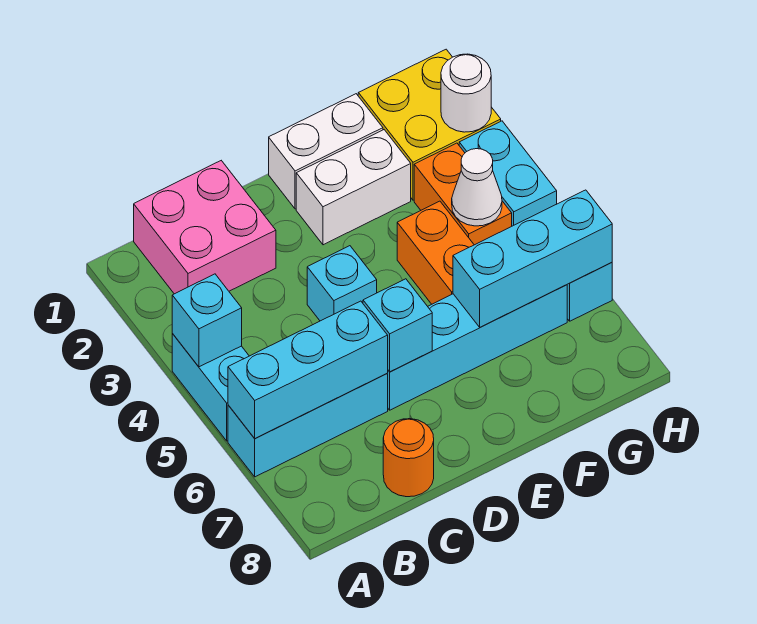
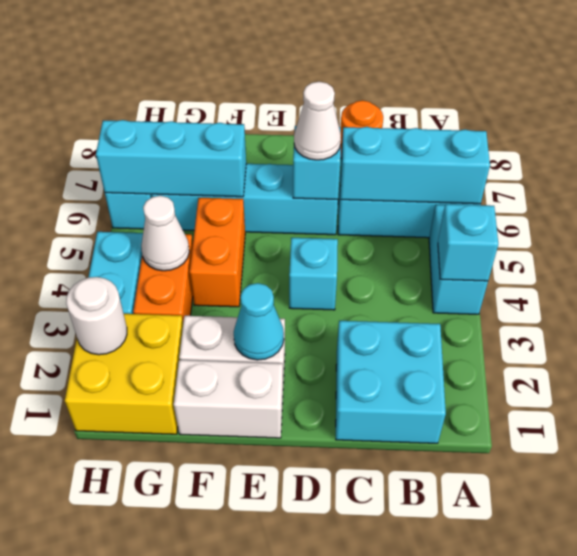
pink 2x2 brick [134,161,276,294] -> cyan 2x2 brick [336,321,446,443]
none -> white 1x1 cone [294,82,341,160]
none -> cyan 1x1 cone [234,283,284,360]

